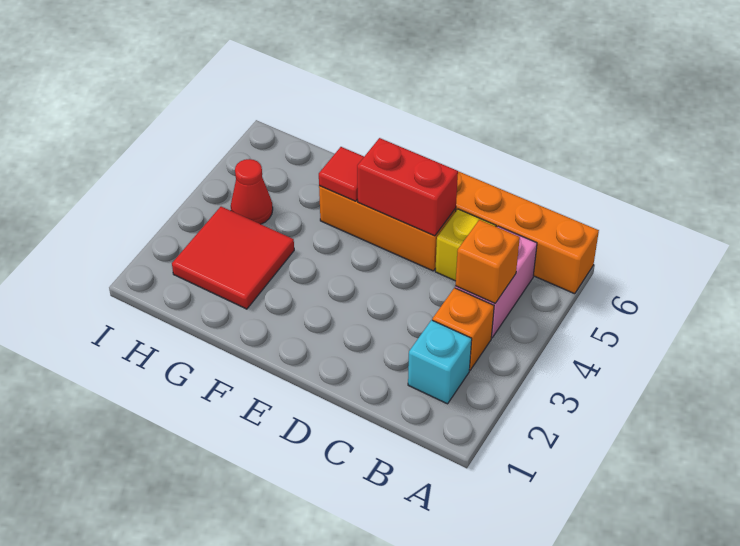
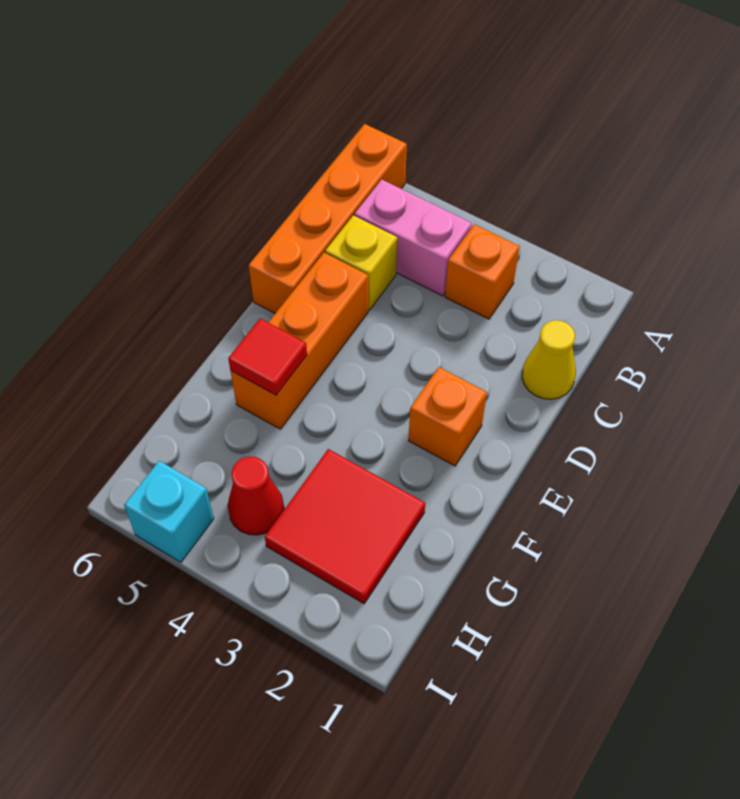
cyan 1x1 brick [408,320,472,404] -> cyan 1x1 brick moved to [124,461,214,562]
orange 1x1 brick [455,220,520,303] -> orange 1x1 brick moved to [408,367,487,466]
none -> yellow 1x1 cone [522,320,576,399]
red 1x2 brick [357,138,458,236] -> none

